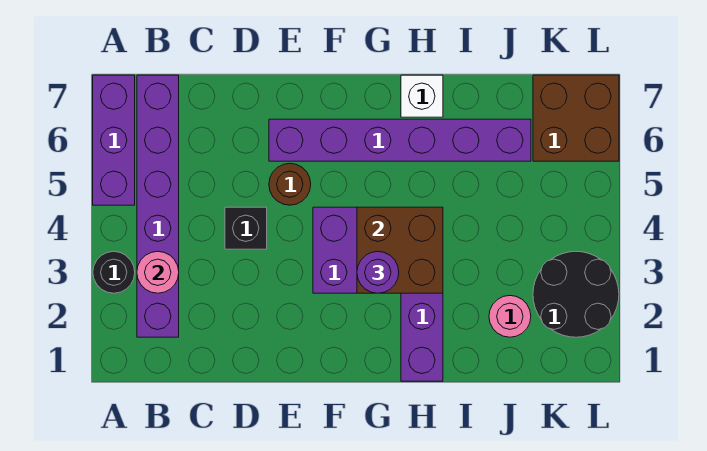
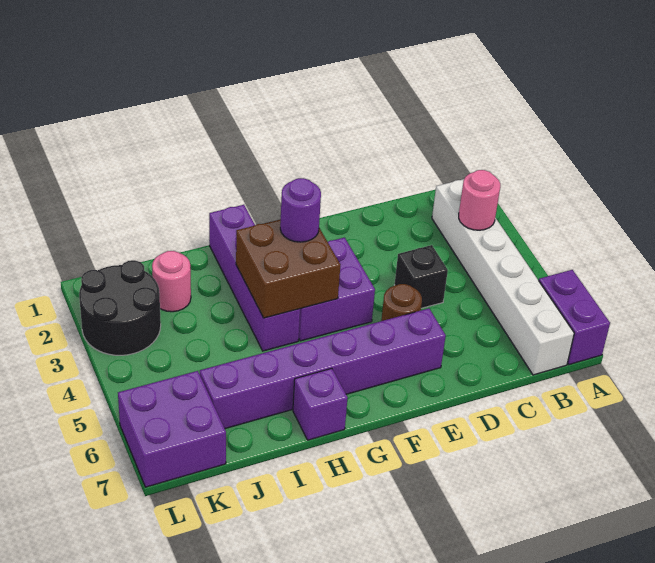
black 1x1 round brick [93,251,135,293] -> none
purple 1x3 brick [93,75,135,205] -> purple 1x2 brick [539,270,610,365]
purple 1x6 brick [137,75,179,337] -> white 1x6 brick [432,179,574,375]
white 1x1 brick [401,75,443,117] -> purple 1x1 brick [293,368,348,440]
brown 2x2 brick [533,75,619,161] -> purple 2x2 brick [118,371,226,487]

